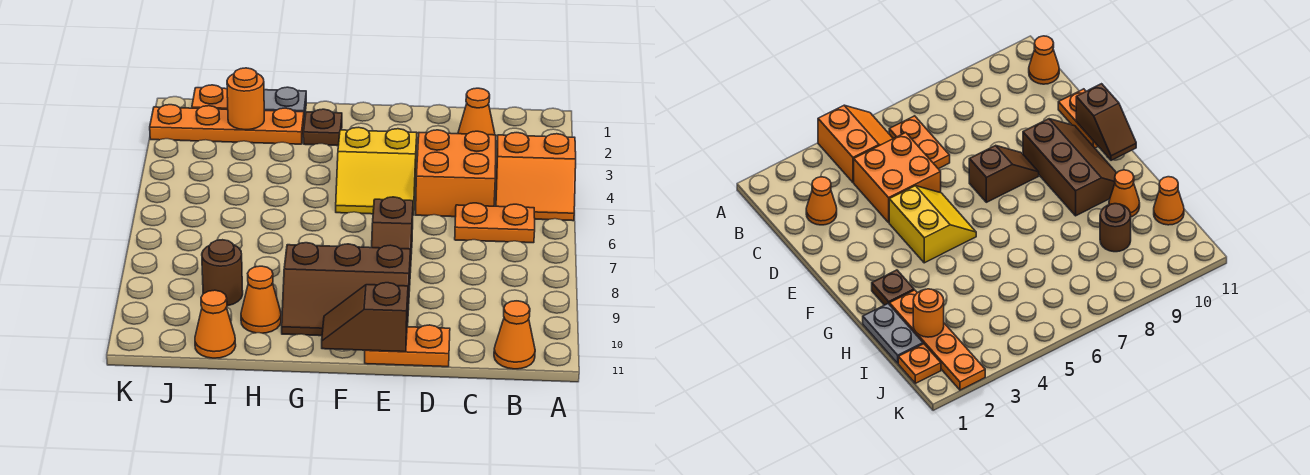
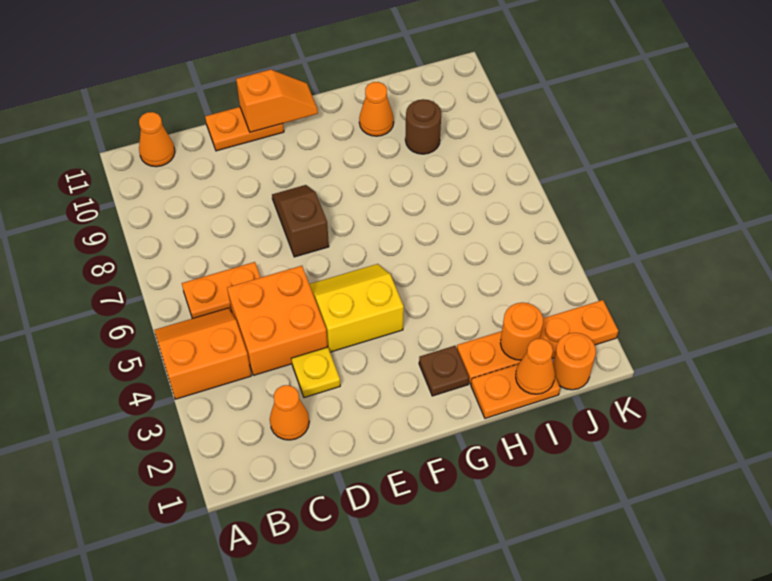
none -> yellow 1x1 plate [291,347,340,398]
brown 2x3 slope [282,243,411,336] -> none
brown 1x2 slope [322,283,408,352] -> orange 1x2 slope [236,69,318,132]
grey 1x2 plate [264,87,306,121] -> orange 1x2 plate [471,364,560,418]
orange 1x1 cone [195,290,236,358] -> orange 1x1 cone moved to [516,339,555,394]
orange 1x1 plate [192,85,228,109] -> orange 1x1 round brick [553,333,596,390]

